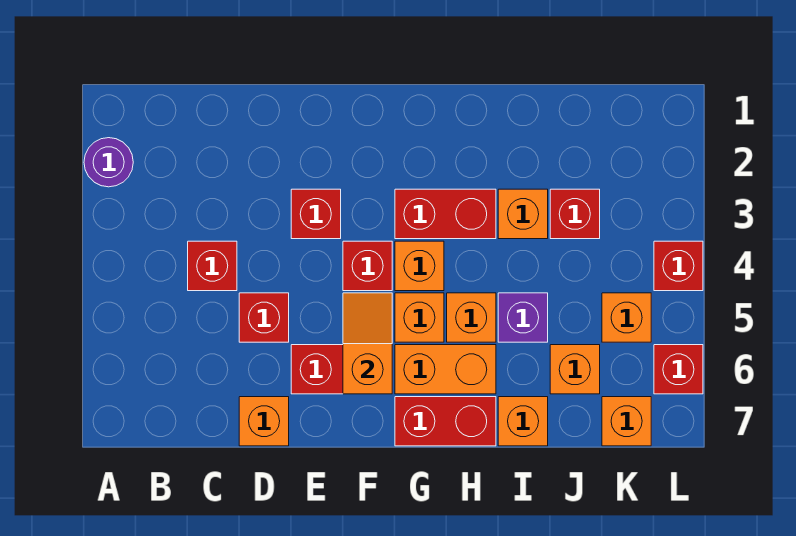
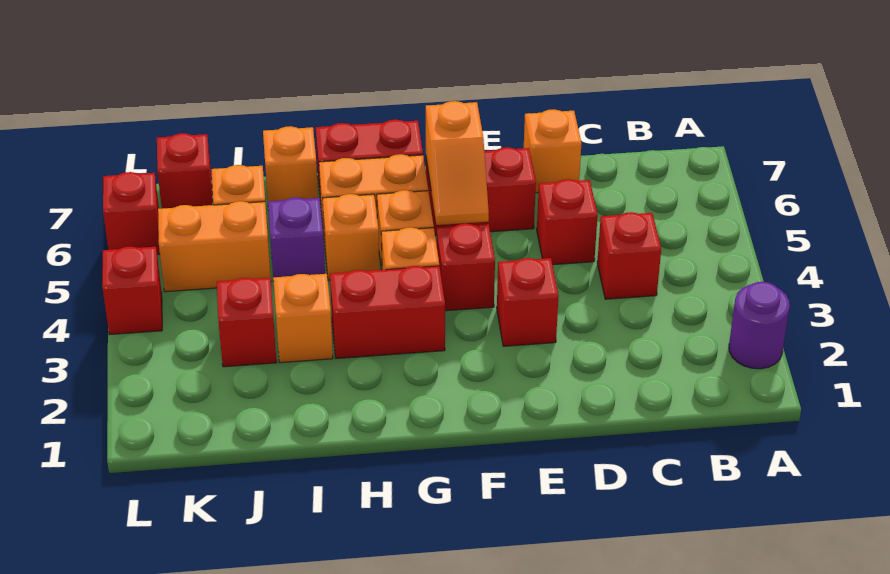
orange 1x1 brick [602,293,651,342] -> orange 1x2 brick [158,201,271,292]
orange 1x1 brick [602,397,651,446] -> red 1x1 brick [157,133,213,209]

